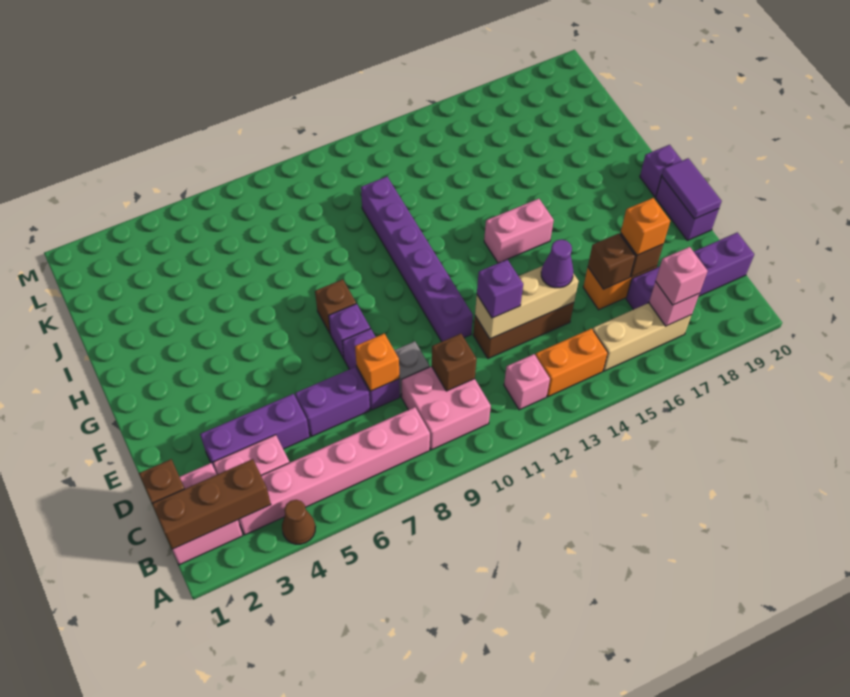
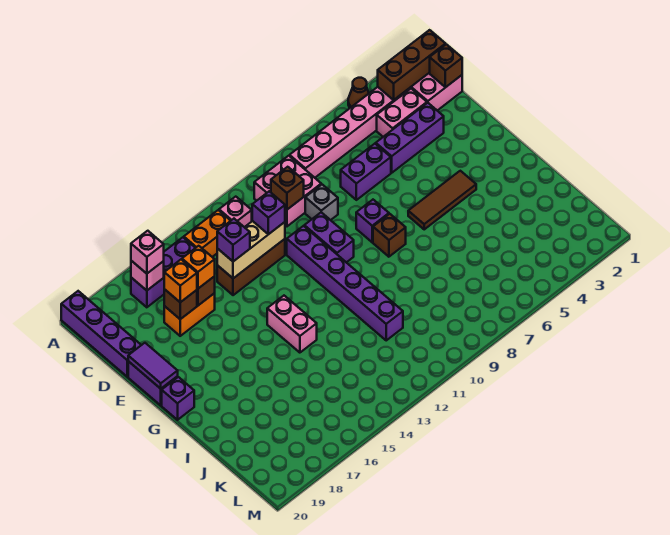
tan 1x3 brick [593,303,691,371] -> purple 1x3 brick [131,237,195,307]
purple 1x4 brick [626,232,754,310] -> purple 1x4 brick turned to [61,291,141,377]
purple 1x2 brick [342,328,400,410] -> purple 1x2 brick moved to [304,212,354,262]
orange 1x1 brick [355,334,399,391] -> orange 1x1 brick moved to [182,246,215,289]
purple 1x1 cone [541,240,574,288] -> purple 1x1 brick [217,219,250,261]
none -> brown 1x3 tile [408,171,476,229]
pink 1x2 brick [484,199,554,263] -> pink 1x2 brick turned to [267,296,317,353]

